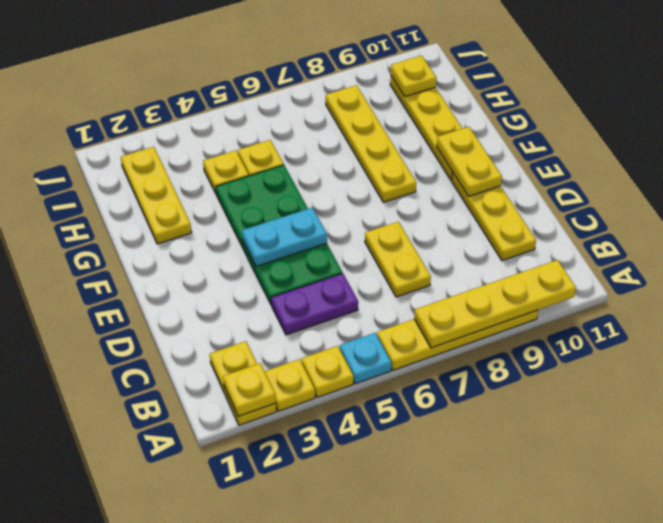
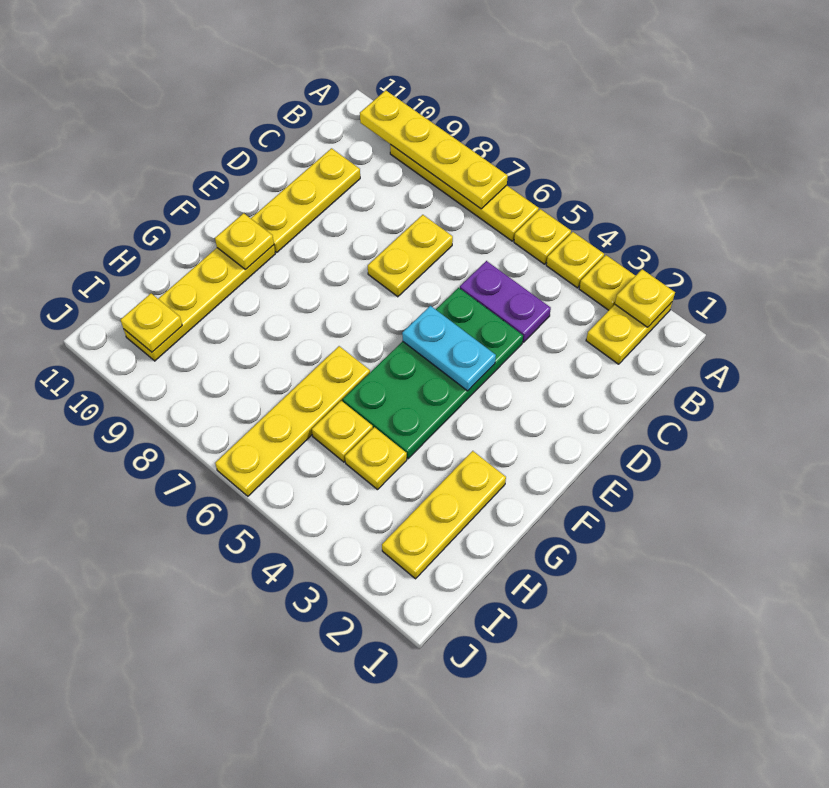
cyan 1x1 plate [340,333,392,384] -> yellow 1x1 plate [514,209,571,264]
yellow 1x2 plate [437,127,502,196] -> yellow 1x1 plate [215,213,274,270]
yellow 1x4 plate [326,85,416,202] -> yellow 1x4 plate moved to [215,346,370,496]

